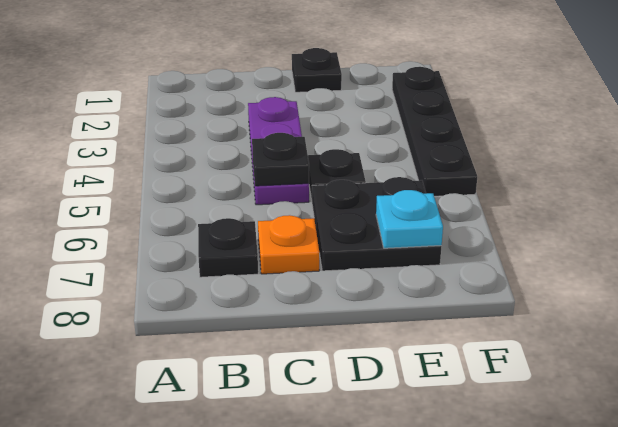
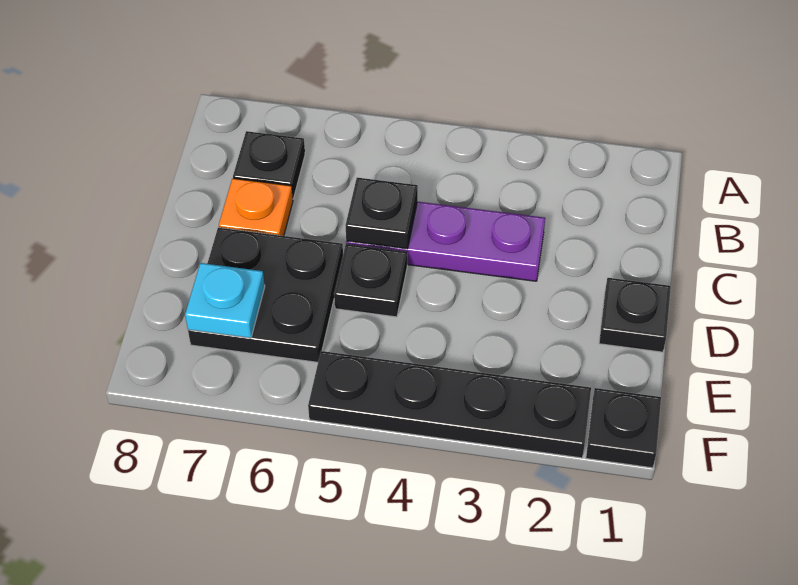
none -> black 1x1 plate [586,388,661,468]

